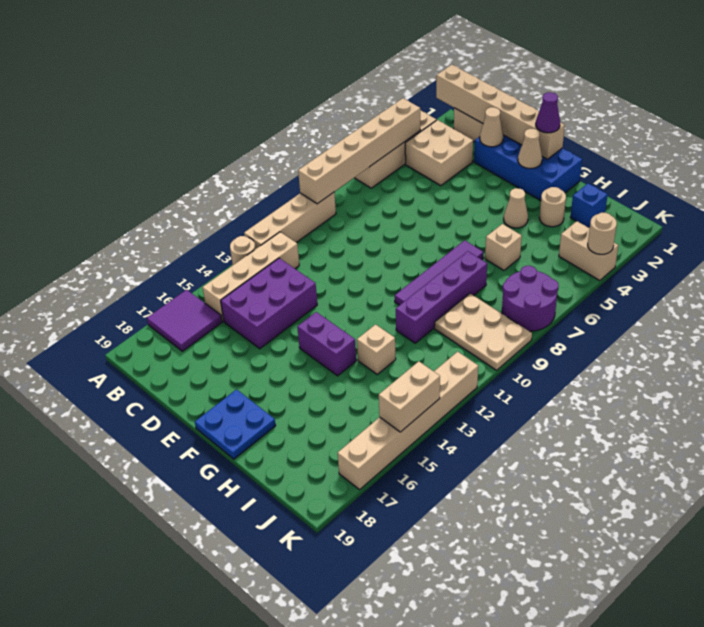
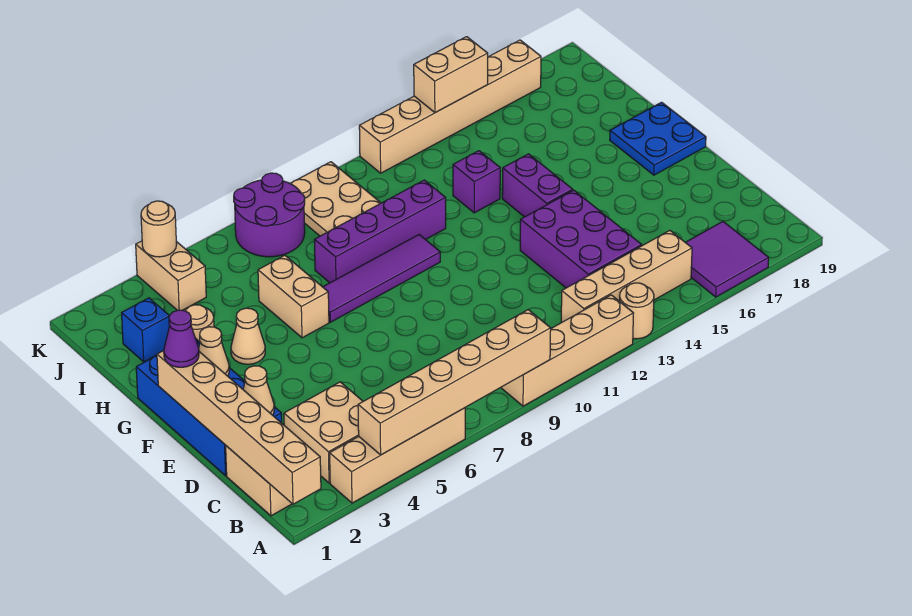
purple 2x3 brick [221,258,317,349] -> purple 2x3 brick turned to [520,190,642,288]
tan 1x1 brick [485,224,522,270] -> tan 1x2 brick [258,255,329,338]
tan 1x1 brick [357,324,396,374] -> purple 1x1 brick [453,151,500,213]

